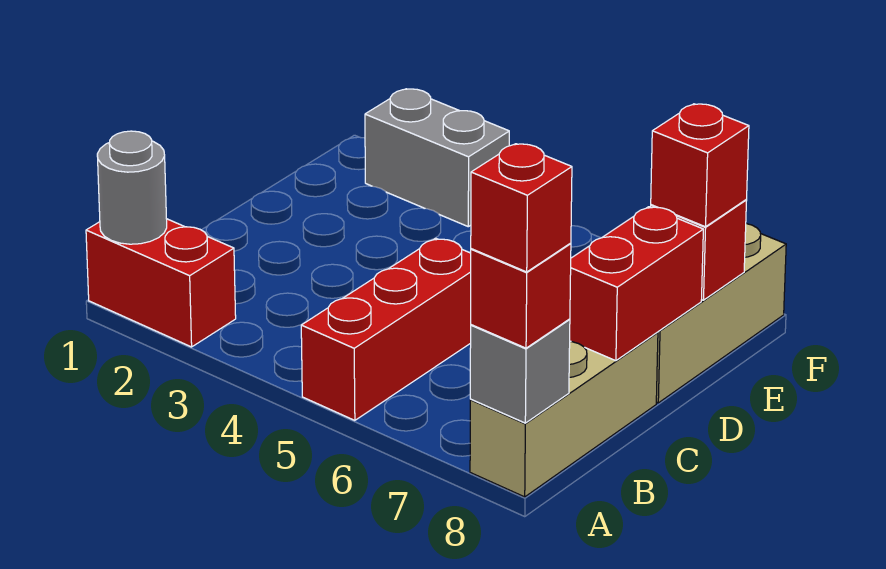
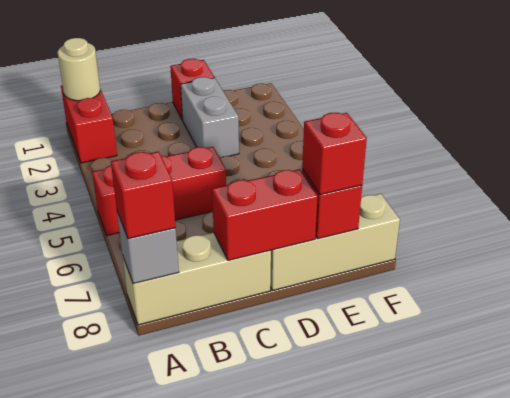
grey 1x1 round brick [97,131,167,244] -> tan 1x1 round brick [58,38,100,101]
red 1x1 brick [471,144,572,272] -> red 1x1 brick moved to [170,59,214,120]
grey 1x2 brick [365,89,509,227] -> grey 1x2 brick moved to [181,77,239,158]

